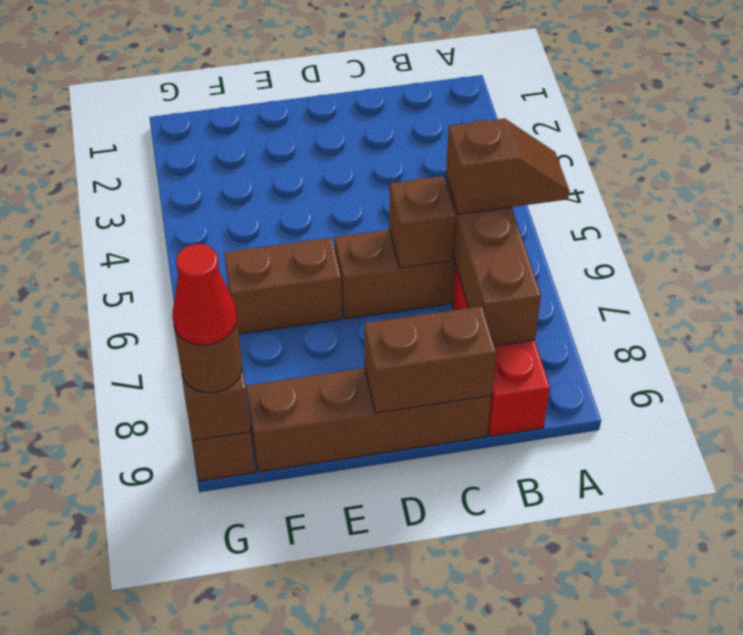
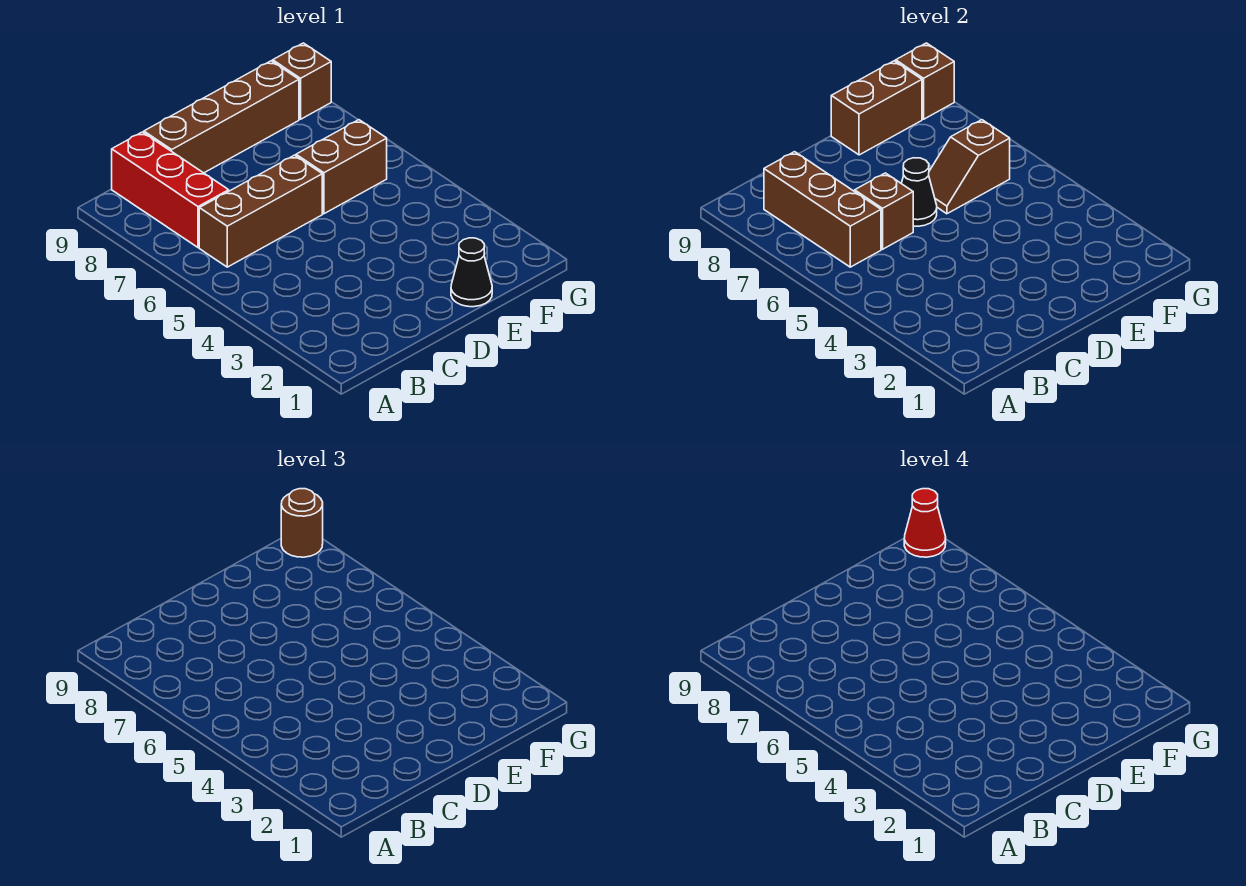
brown 1x2 slope [446,119,569,214] -> brown 1x2 slope moved to [929,120,1010,214]
brown 1x2 brick [364,306,496,413] -> brown 1x2 brick moved to [831,61,922,155]
none -> black 1x1 cone [901,158,937,226]
none -> black 1x1 cone [451,238,492,307]

